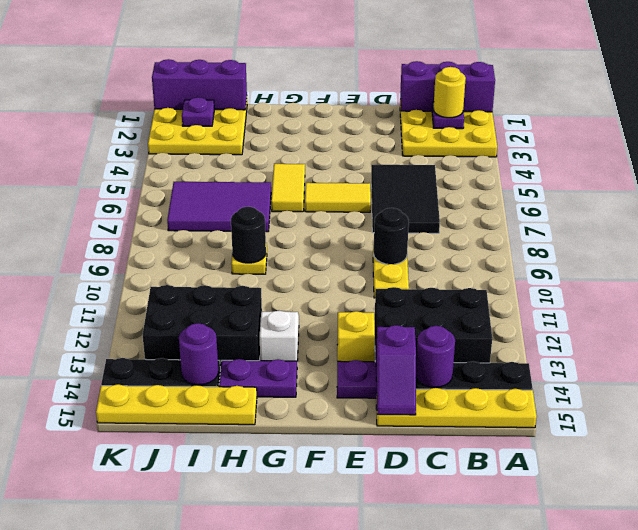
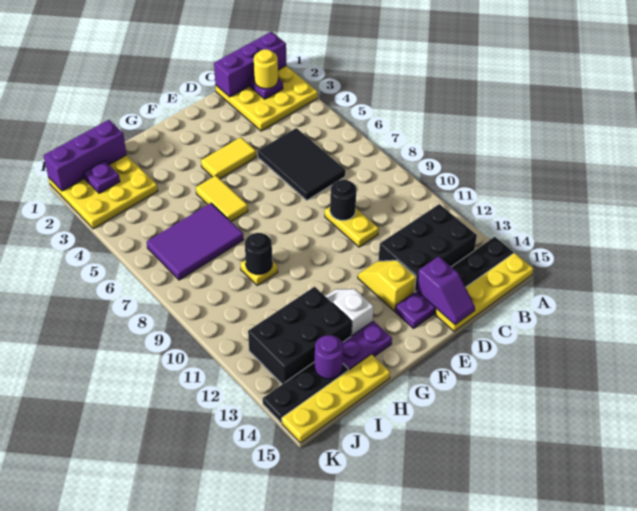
purple 1x1 round brick [416,326,455,387] -> none
yellow 1x2 tile [305,183,371,212] -> yellow 1x2 tile moved to [201,137,256,179]

